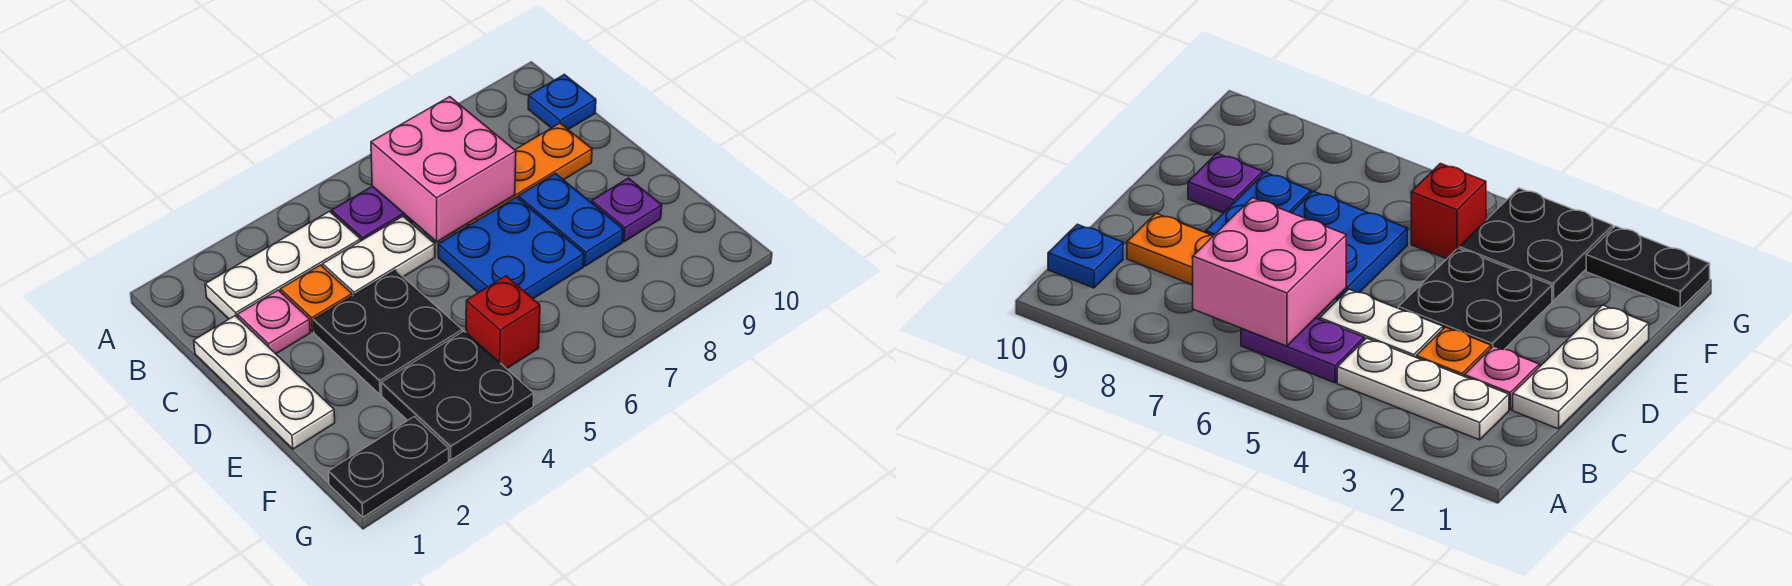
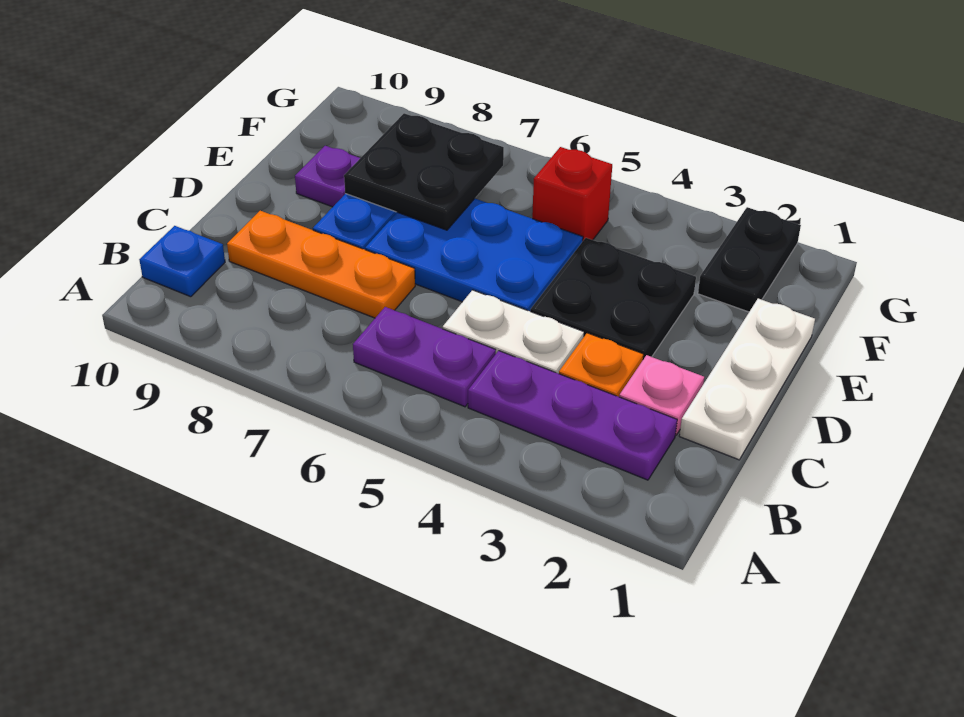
white 1x3 plate [205,211,361,319] -> purple 1x3 plate [468,351,677,480]
pink 2x2 brick [371,97,516,242] -> none
blue 2x2 plate [438,197,584,299] -> blue 2x3 plate [365,199,583,311]
black 2x2 plate [381,331,534,460] -> black 2x2 plate moved to [344,113,504,230]
black 1x2 plate [329,416,449,517] -> black 1x2 plate turned to [698,207,801,312]

